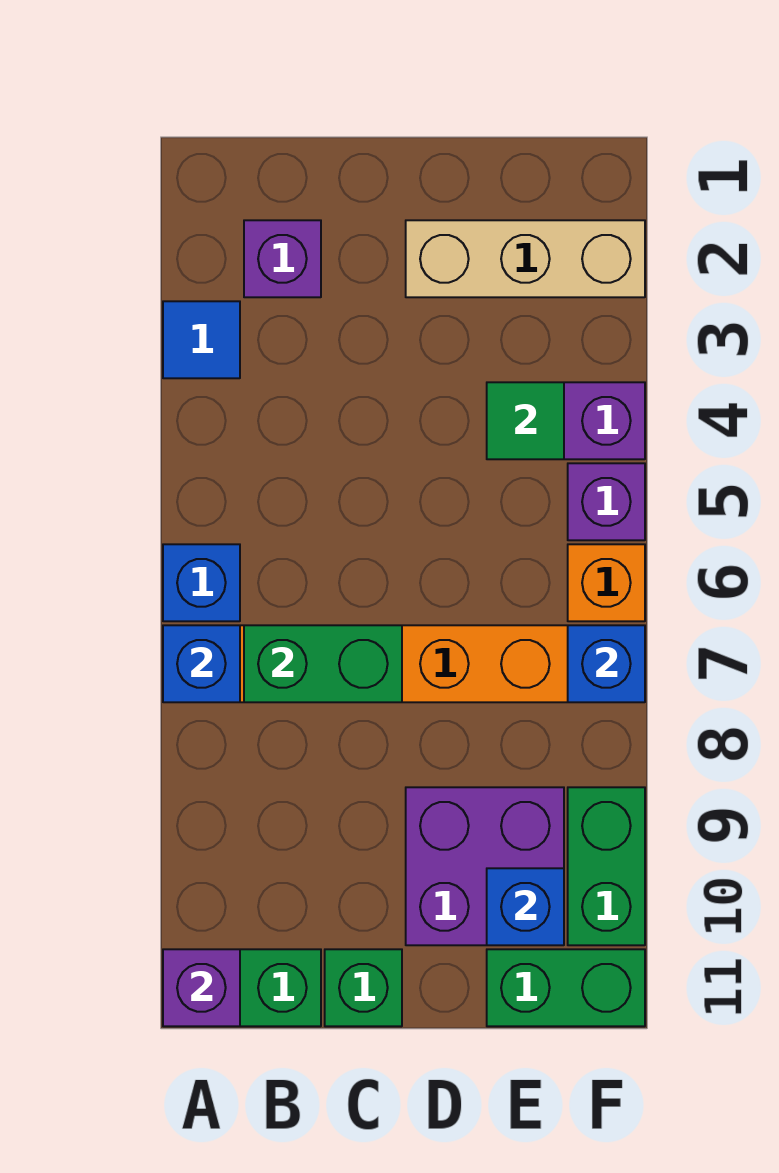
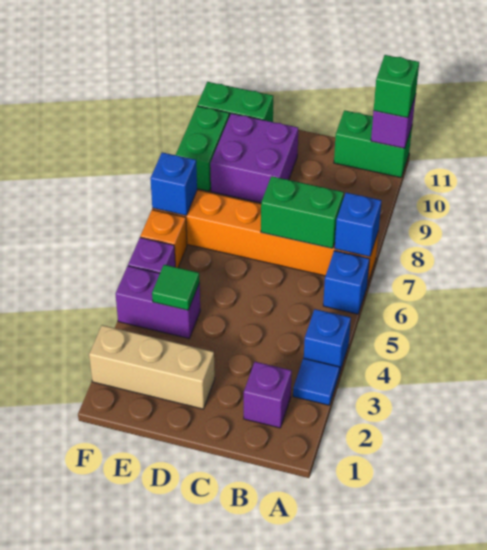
green 1x1 brick [325,949,402,1026] -> green 1x1 brick moved to [374,55,419,118]
blue 1x1 brick [487,868,564,945] -> blue 1x1 brick moved to [304,309,351,374]

